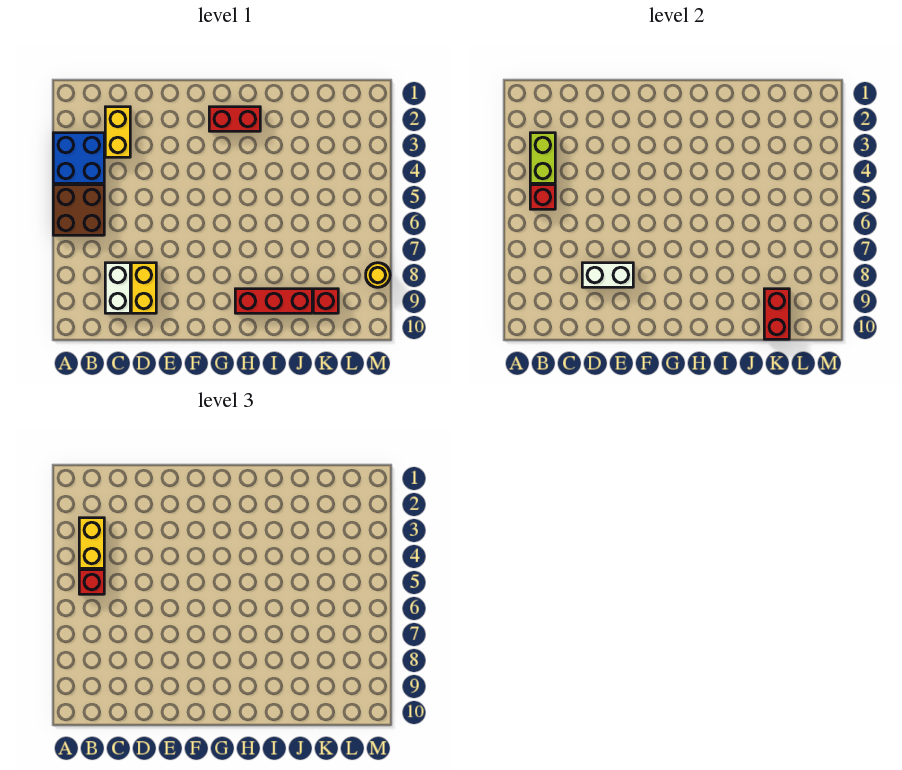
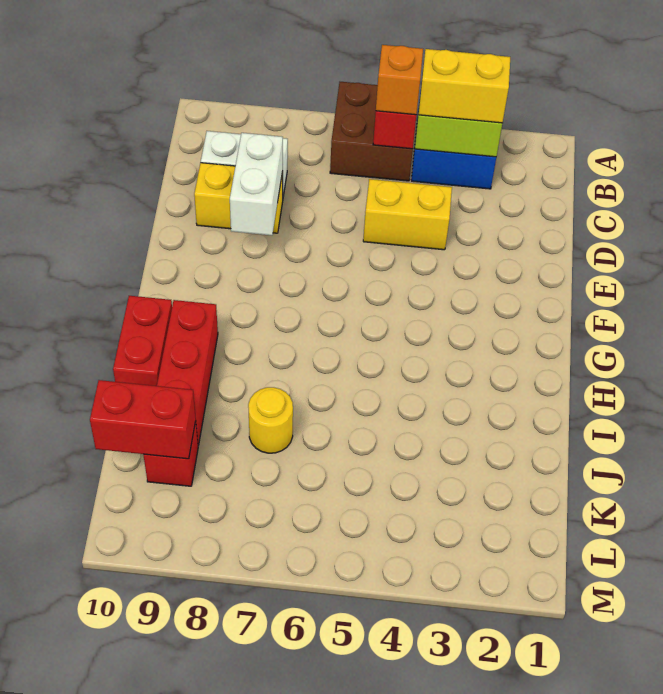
red 1x1 brick [79,570,104,594] -> orange 1x1 brick [376,45,423,115]
yellow 1x2 brick [105,107,130,157] -> yellow 1x2 brick moved to [363,179,452,250]
red 1x2 brick [209,107,260,131] -> red 1x2 brick moved to [113,296,172,386]
yellow 1x1 round brick [366,263,390,287] -> yellow 1x1 round brick moved to [248,387,293,453]

